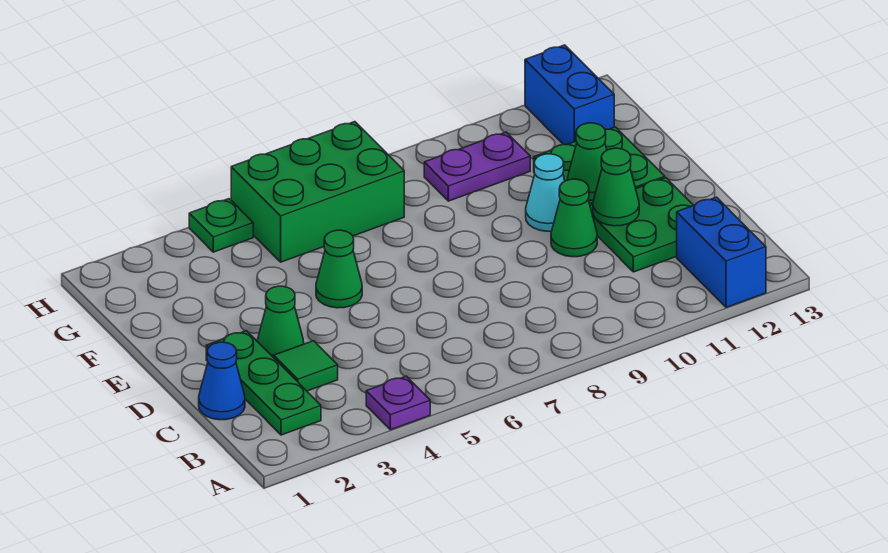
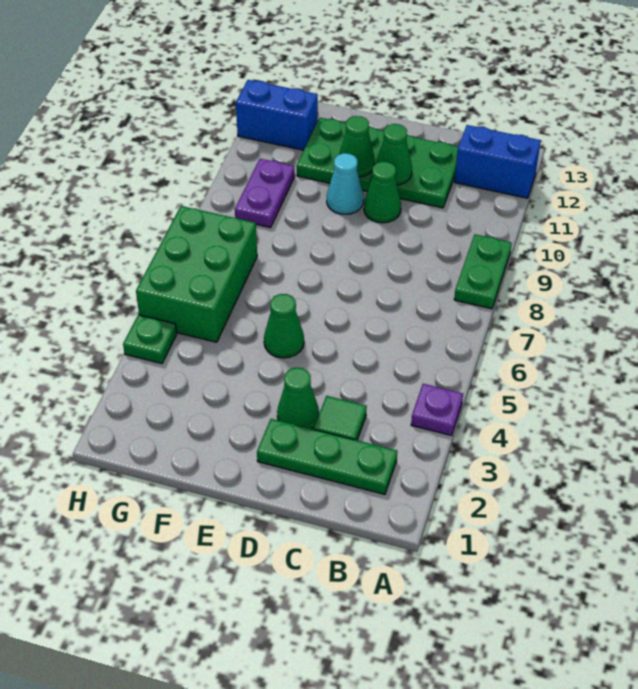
none -> green 1x2 plate [454,234,512,309]
blue 1x1 cone [199,342,245,420] -> none

